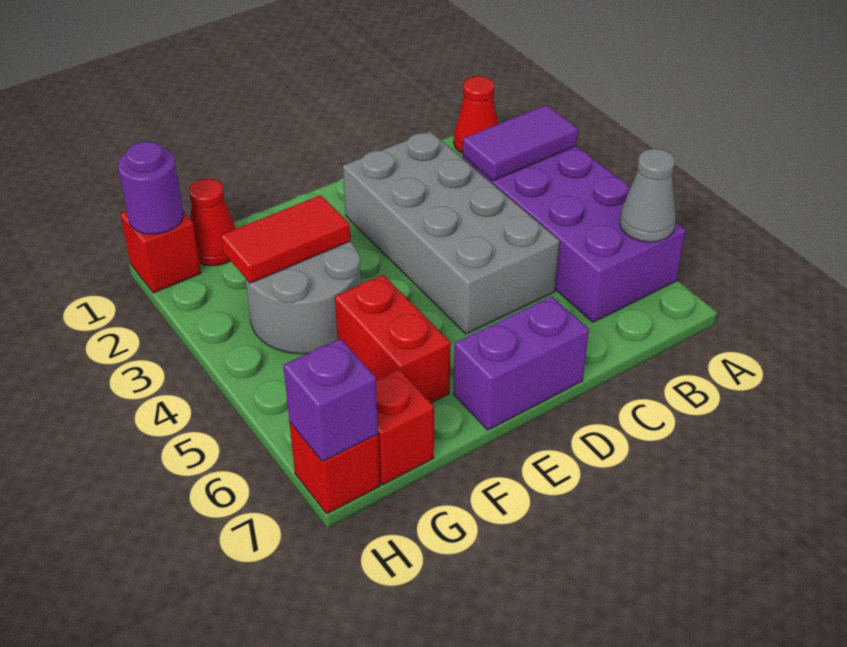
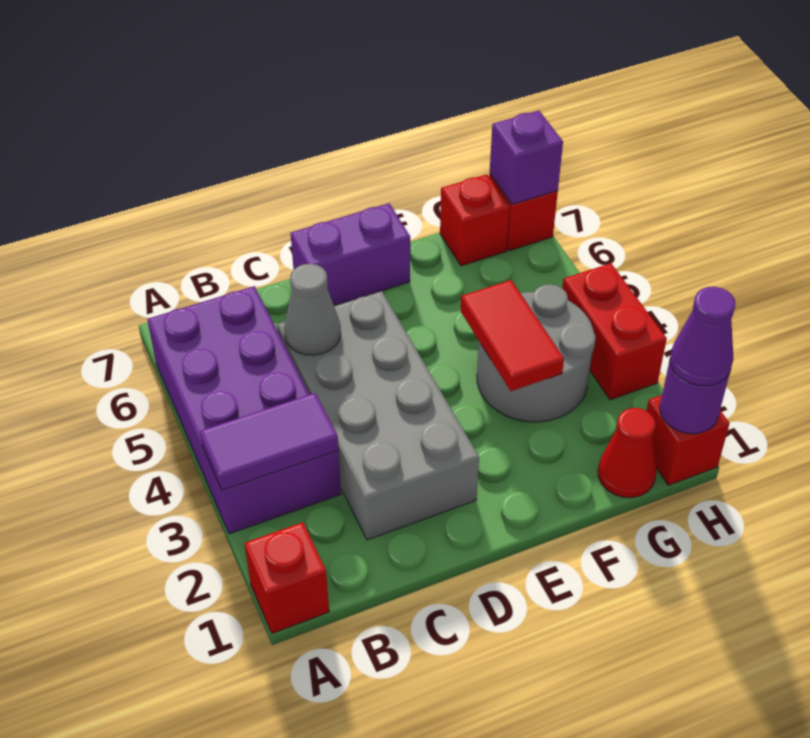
red 1x1 cone [454,76,498,154] -> red 1x1 brick [244,522,329,633]
grey 1x1 cone [620,149,676,242] -> grey 1x1 cone moved to [284,264,341,355]
red 1x2 tile [221,195,350,283] -> red 1x2 tile turned to [461,280,564,391]
red 1x2 brick [335,275,450,403] -> red 1x2 brick moved to [562,263,667,400]
none -> purple 1x1 cone [670,287,735,386]

